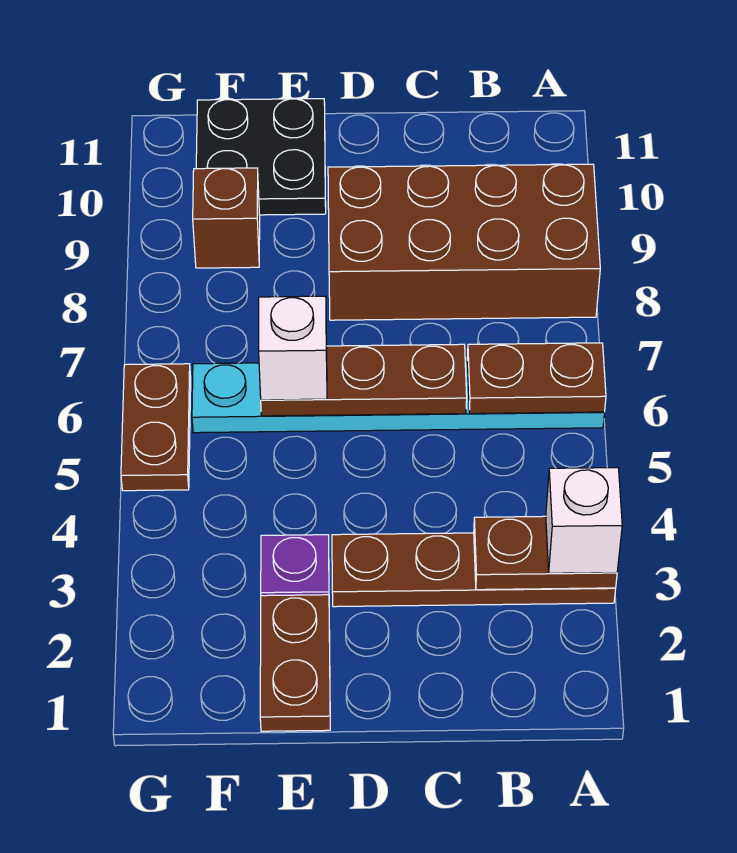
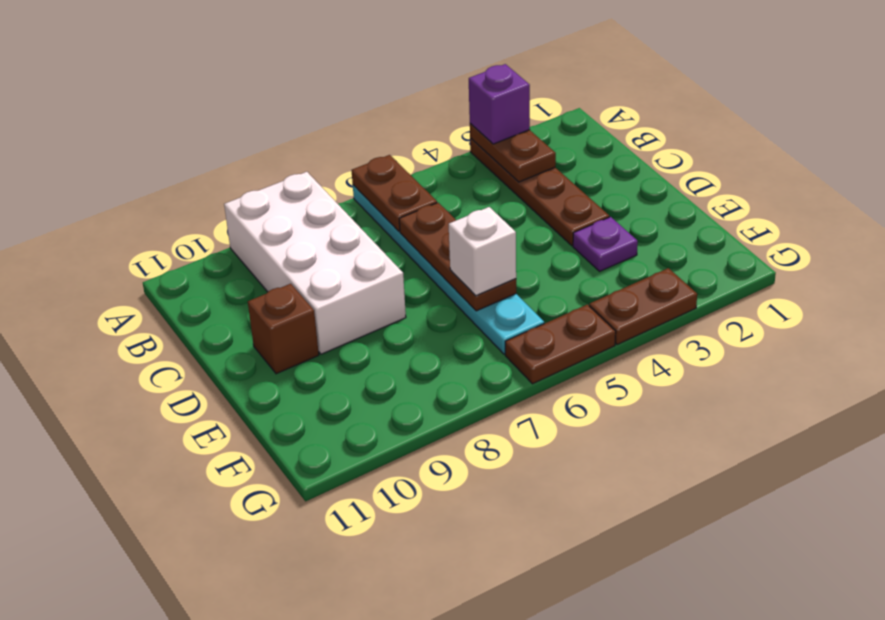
white 1x1 brick [546,468,622,573] -> purple 1x1 brick [469,64,530,144]
brown 2x4 brick [328,164,600,320] -> white 2x4 brick [224,172,406,354]
brown 1x2 plate [260,595,330,731] -> brown 1x2 plate moved to [589,268,697,345]
black 2x2 plate [196,99,326,215] -> none
brown 1x1 brick [193,168,260,268] -> brown 1x1 brick moved to [248,284,319,374]

